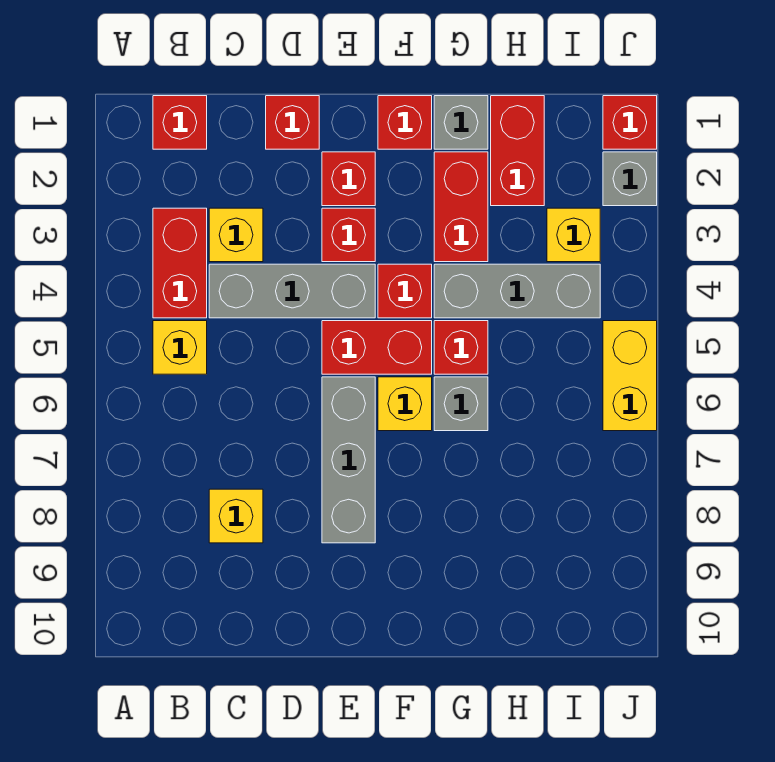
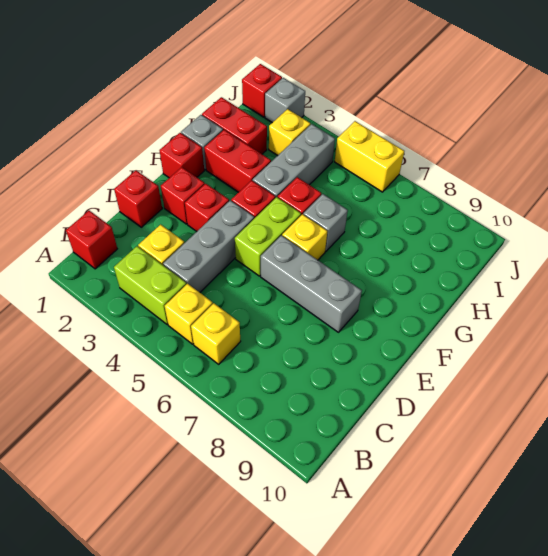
red 1x2 brick [153,208,207,318] -> lime 1x2 brick [114,246,186,324]
yellow 1x1 brick [209,489,263,543] -> yellow 1x1 brick moved to [191,303,241,364]
red 1x2 brick [322,321,432,374] -> lime 1x2 brick [235,197,301,276]

